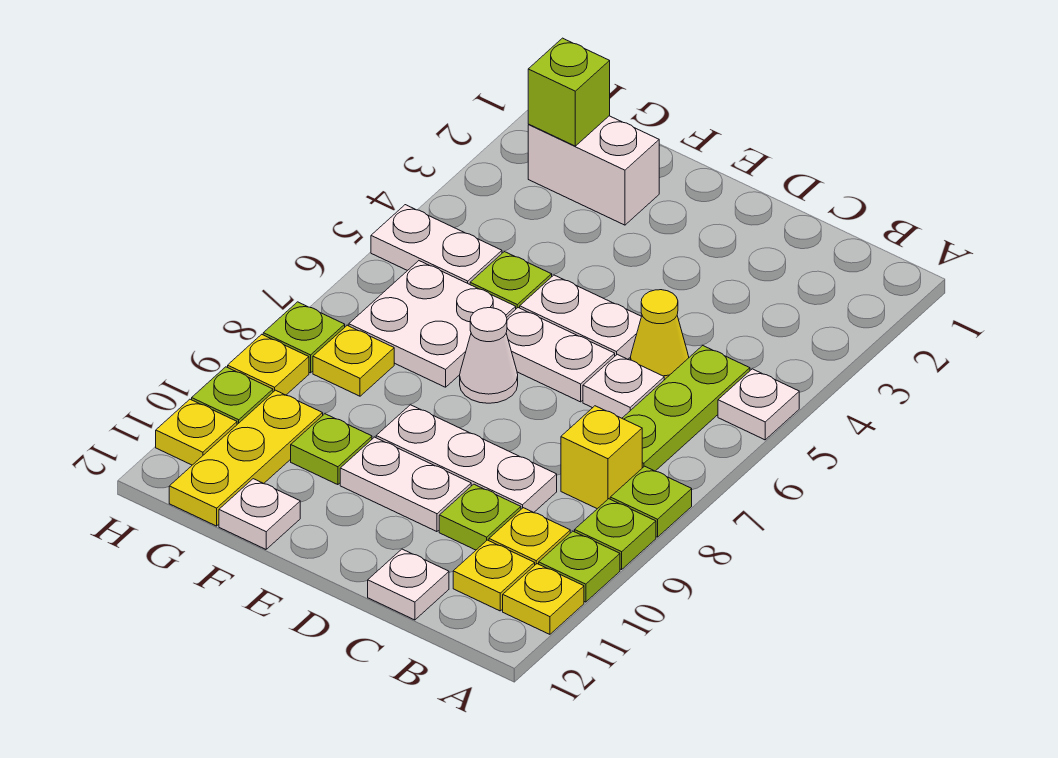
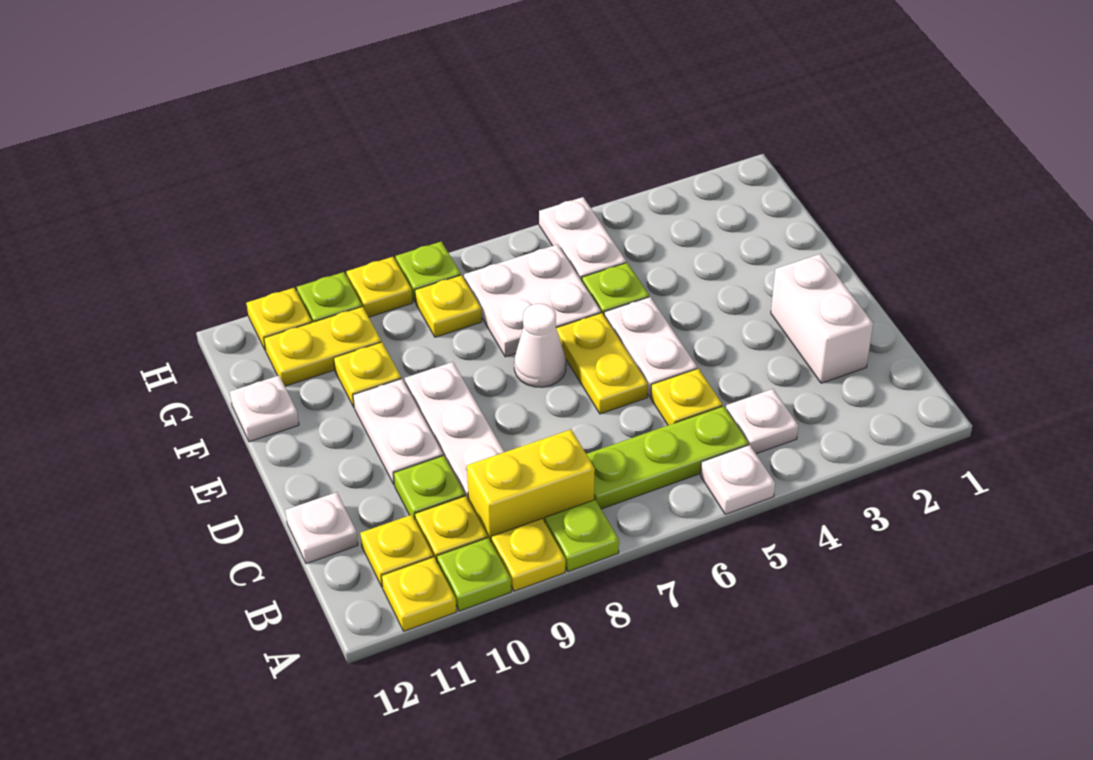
lime 1x1 plate [575,499,656,570] -> yellow 1x1 plate [491,519,565,591]
yellow 1x1 brick [561,406,642,509] -> yellow 1x2 brick [467,430,595,541]
yellow 1x1 cone [630,290,689,380] -> yellow 1x1 plate [651,369,722,425]
white 1x1 plate [583,354,664,418] -> white 1x1 plate moved to [726,389,798,454]
white 1x2 plate [506,308,615,402] -> yellow 1x2 plate [556,313,648,414]
white 1x2 brick [528,116,659,225] -> white 1x2 brick moved to [771,254,873,383]
lime 1x1 plate [291,414,372,485] -> yellow 1x1 plate [334,342,401,407]
lime 1x1 brick [528,38,610,146] -> none
yellow 1x3 plate [169,390,323,526] -> yellow 1x2 plate [264,307,381,386]

